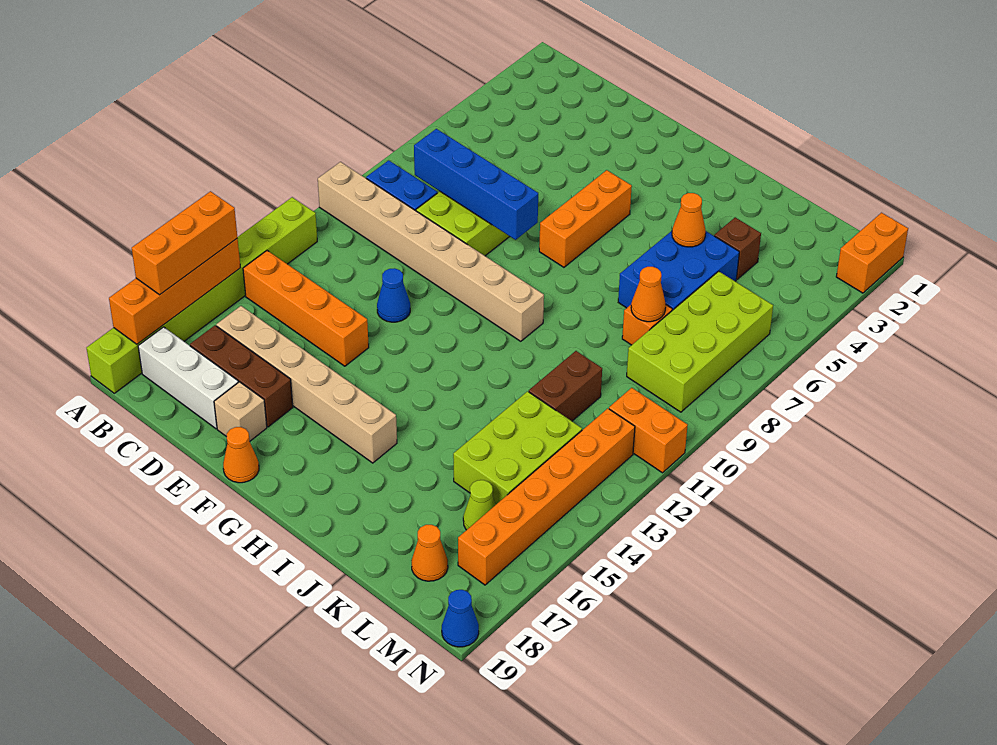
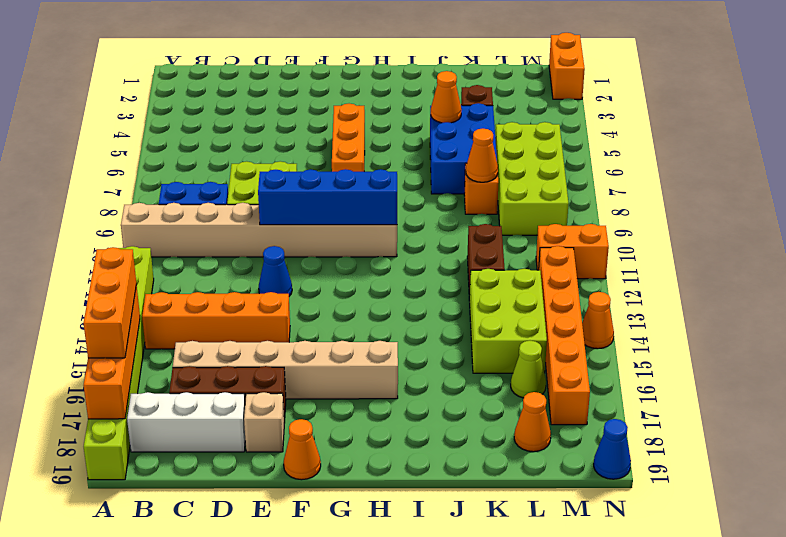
blue 1x4 brick [414,129,538,240] -> blue 1x4 brick moved to [258,169,397,225]
none -> orange 1x1 cone [582,292,614,349]

